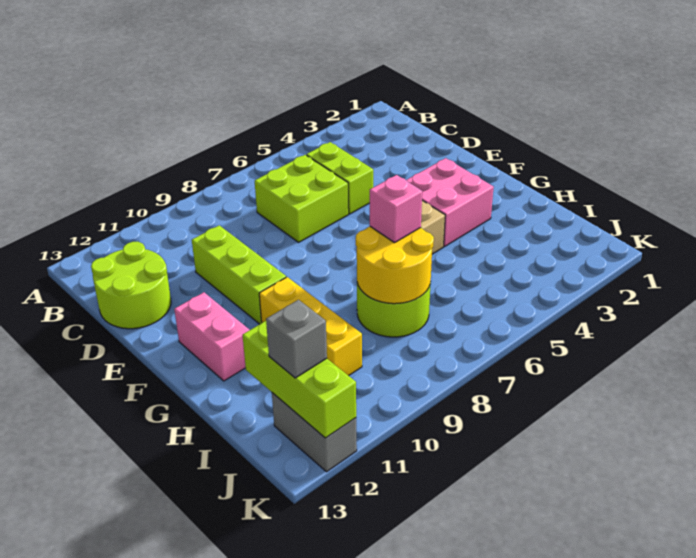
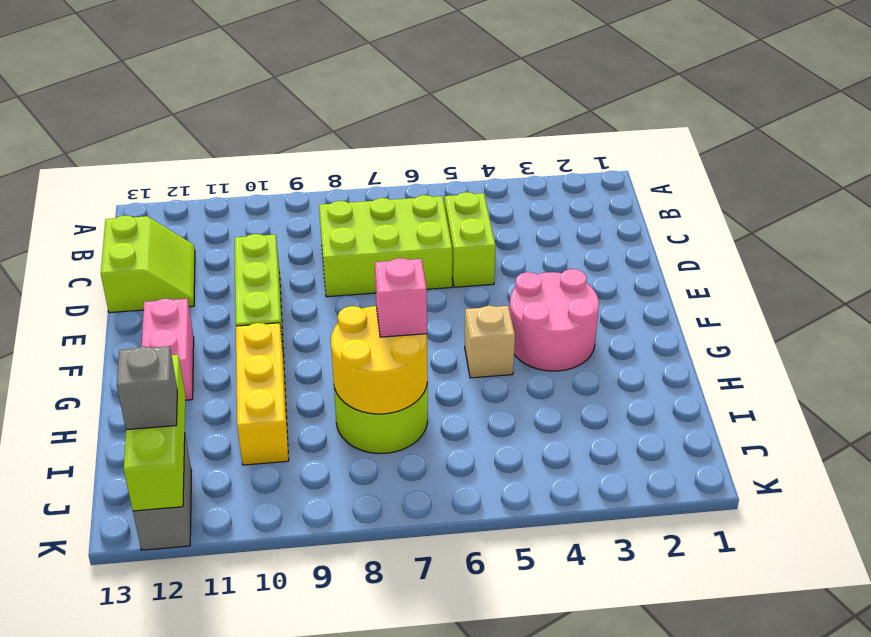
lime 2x2 brick [255,155,349,242] -> lime 2x3 brick [319,195,452,297]
lime 2x2 round brick [91,242,171,329] -> lime 2x2 slope [101,215,195,313]
pink 2x2 brick [406,158,494,246] -> pink 2x2 round brick [510,269,599,371]

